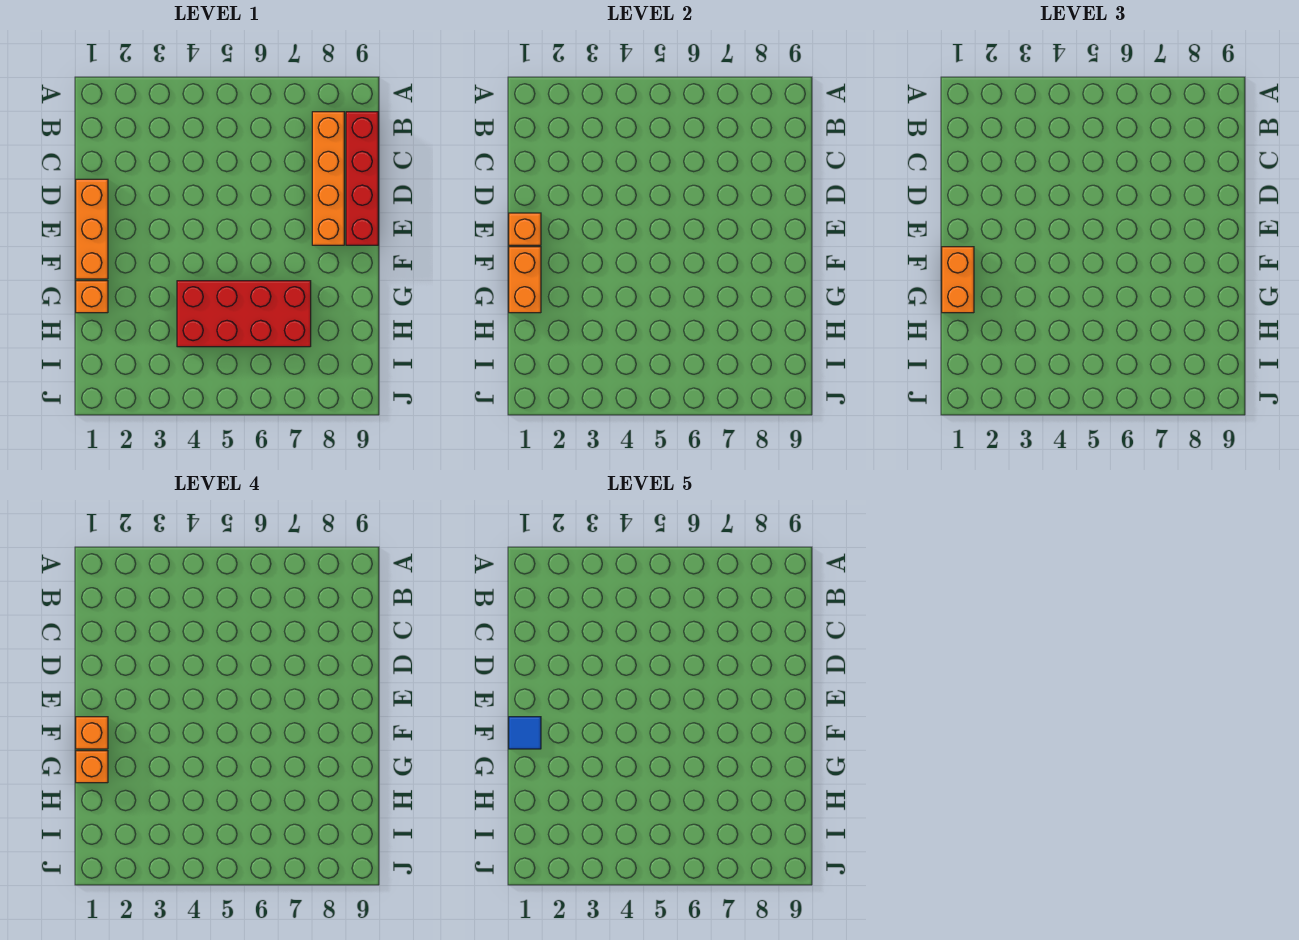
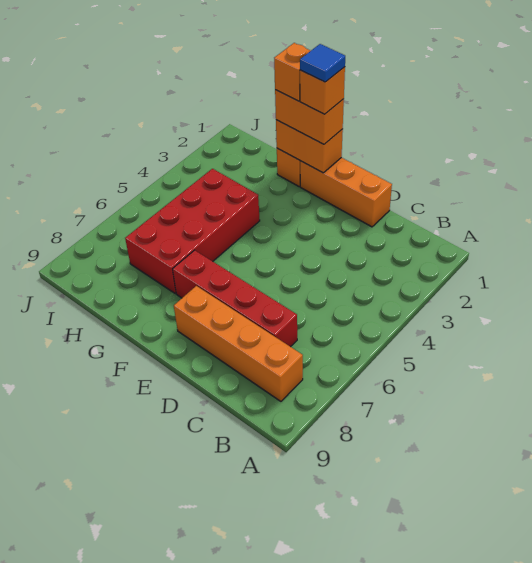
red 1x4 brick [346,112,378,245] -> red 1x4 brick moved to [173,250,297,347]
orange 1x1 brick [509,213,541,245] -> none

